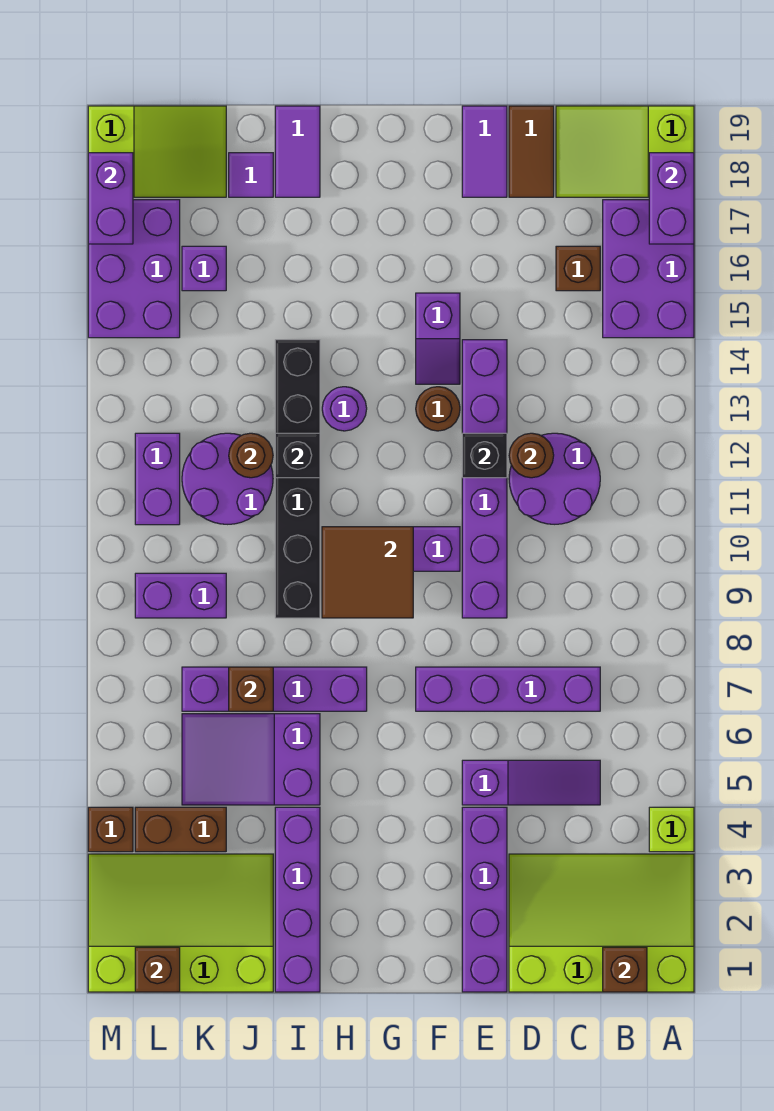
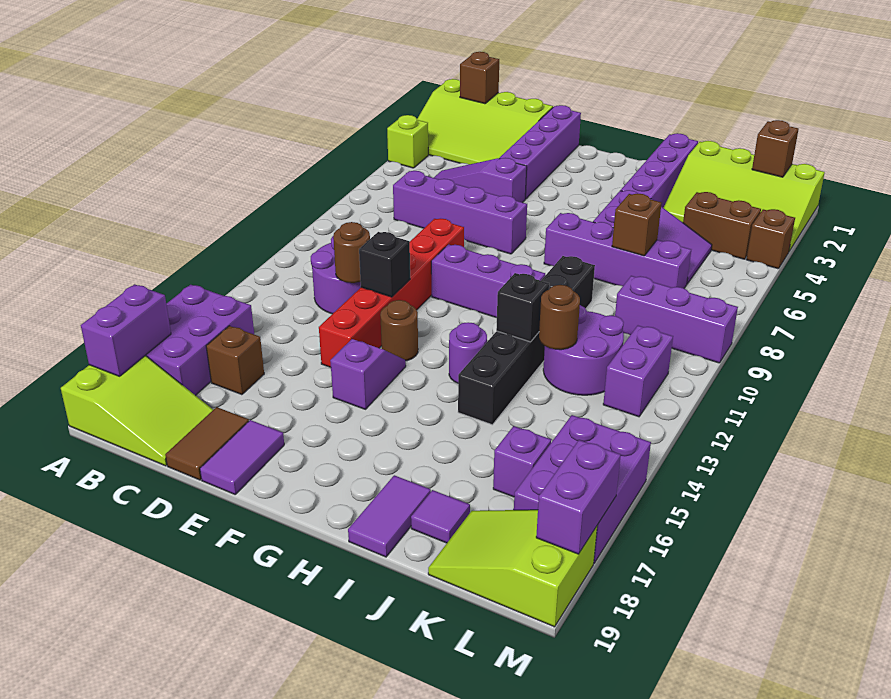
purple 1x6 brick [462,340,507,618] -> red 1x6 brick [319,219,464,367]
brown 2x2 tile [322,527,413,618] -> none
purple 1x2 brick [135,573,226,618] -> purple 1x3 brick [615,276,738,363]

